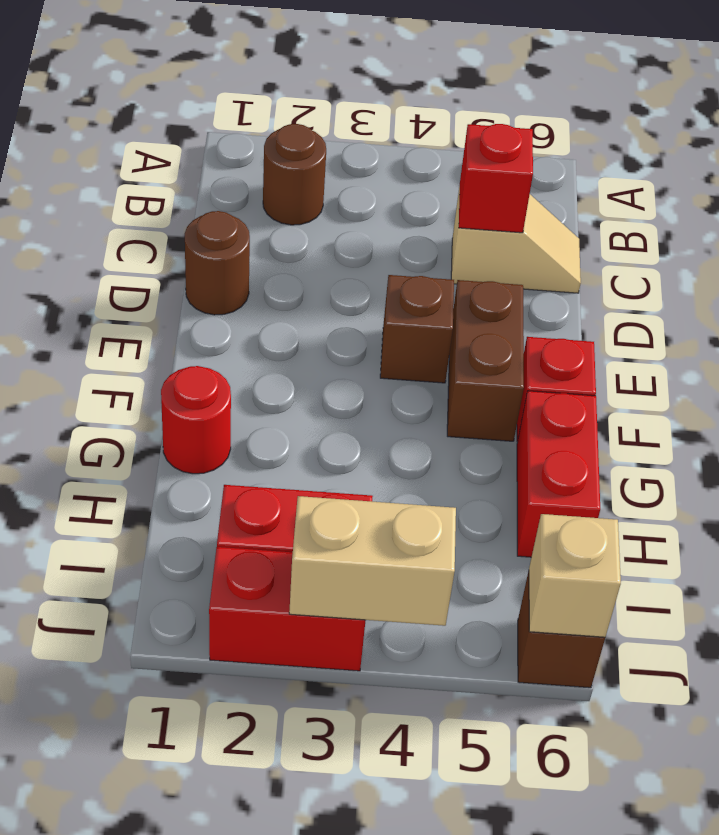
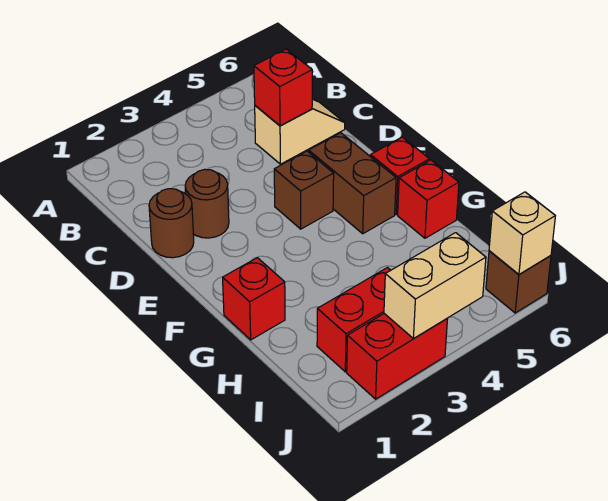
brown 1x1 round brick [263,124,326,225] -> brown 1x1 round brick moved to [185,169,229,238]
red 1x1 round brick [161,366,231,474] -> red 1x1 brick [223,258,285,340]
red 1x2 brick [517,391,600,557] -> red 1x1 brick [398,160,459,238]

